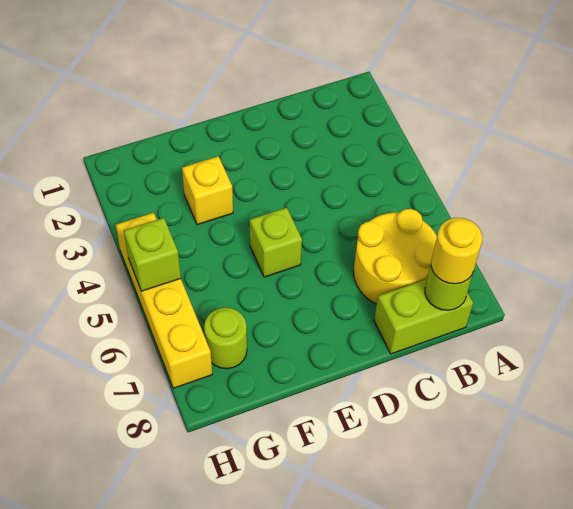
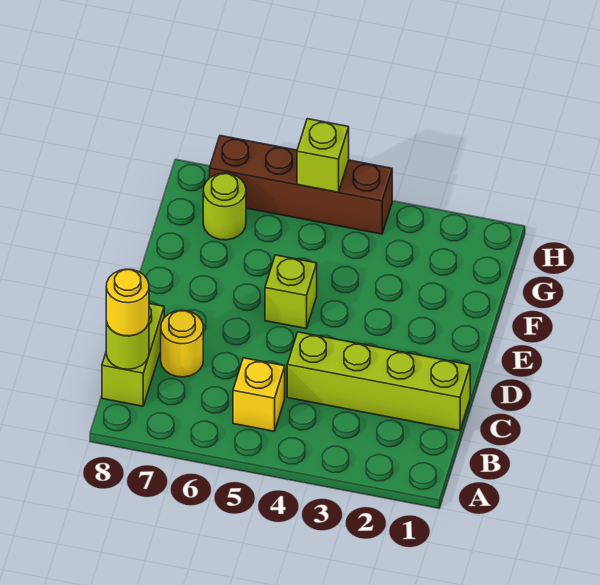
yellow 2x2 round brick [354,209,437,304] -> yellow 1x1 round brick [161,310,203,377]
none -> lime 1x4 brick [287,332,470,431]
yellow 1x1 brick [182,156,233,225] -> yellow 1x1 brick moved to [233,358,285,431]
yellow 1x4 brick [116,213,212,388] -> brown 1x4 brick [210,136,392,234]

